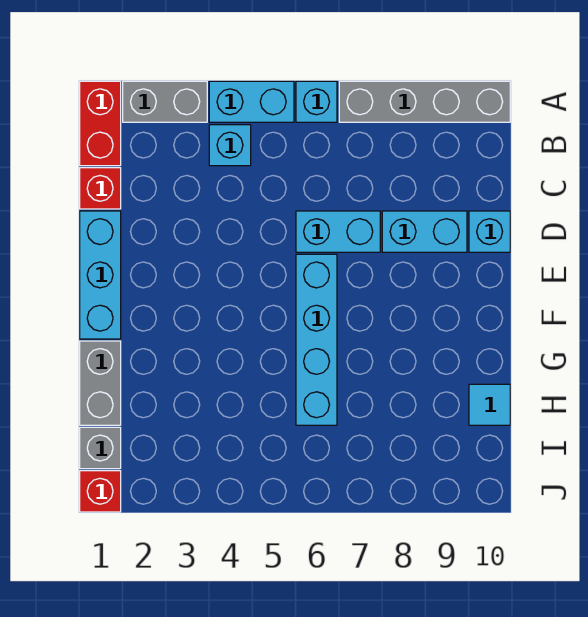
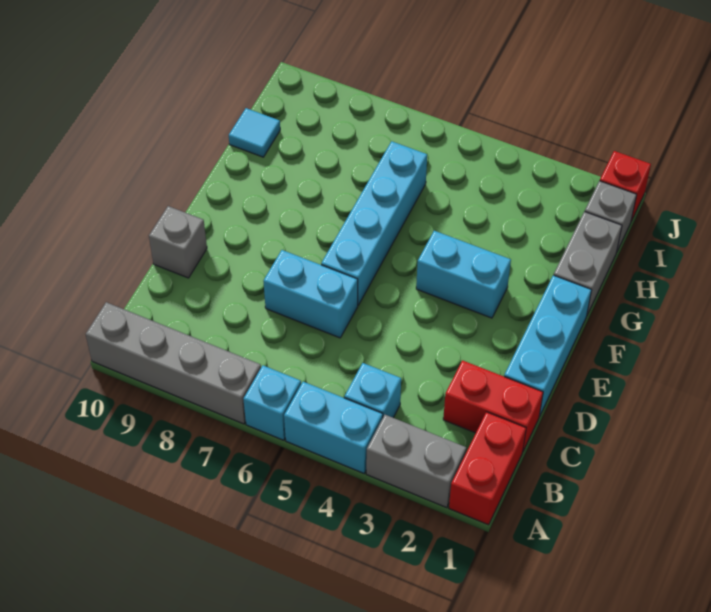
red 1x1 brick [80,168,121,209] -> red 1x2 brick [443,360,543,451]
cyan 1x2 brick [382,211,467,252] -> cyan 1x2 brick moved to [416,231,511,318]
cyan 1x1 brick [469,211,510,252] -> grey 1x1 brick [149,206,207,278]

